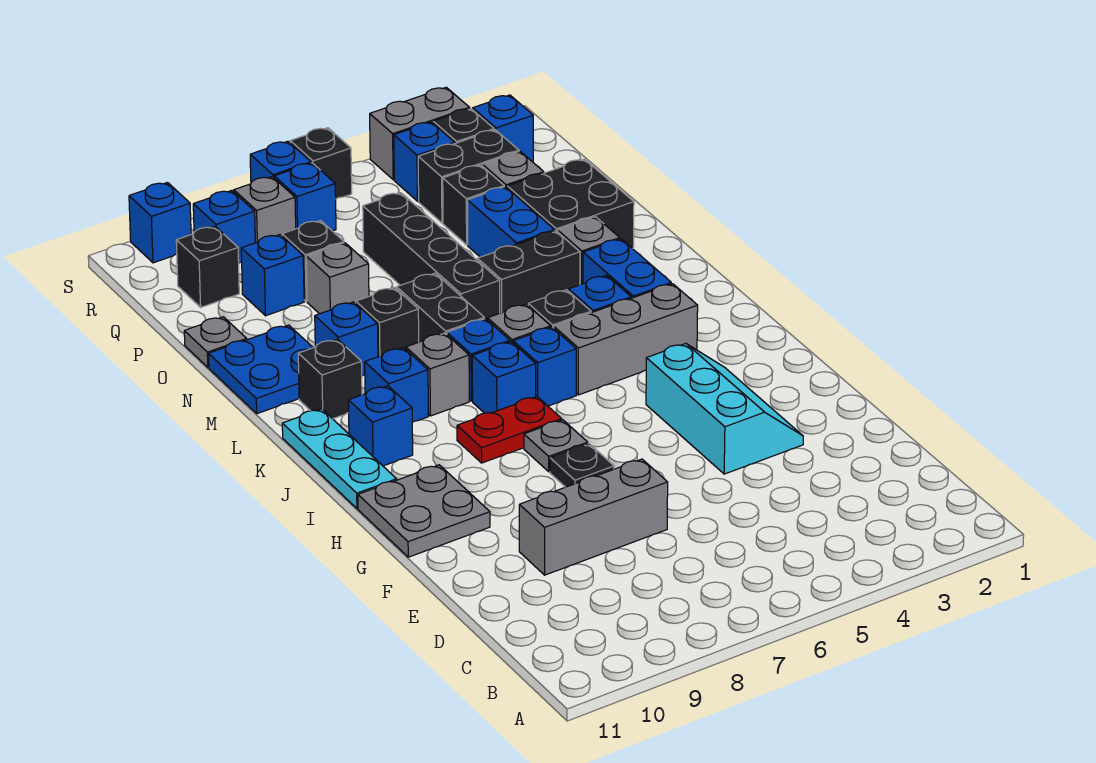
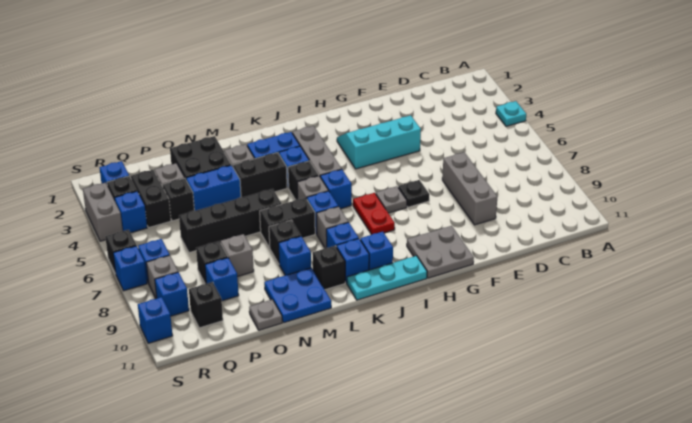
none -> cyan 1x1 plate [496,101,526,126]
blue 1x1 brick [472,342,536,413] -> blue 1x1 brick moved to [337,239,369,283]
black 1x2 brick [477,231,580,313] -> black 1x2 brick turned to [233,153,287,197]

